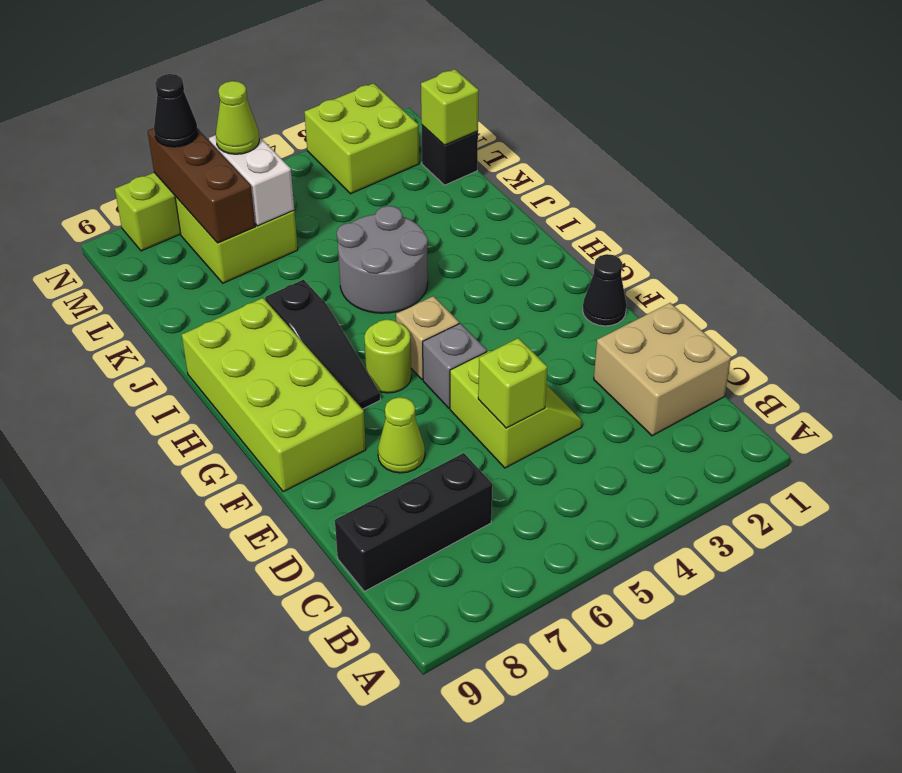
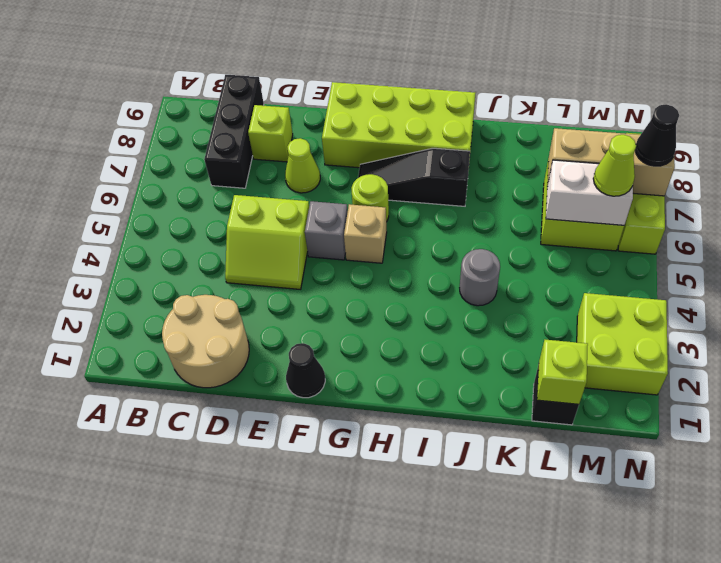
tan 2x2 brick [594,303,731,436] -> tan 2x2 round brick [162,295,249,388]
lime 1x1 brick [478,338,547,428] -> lime 1x1 brick moved to [248,105,293,162]
grey 2x2 round brick [337,206,428,313] -> grey 1x1 round brick [460,249,500,306]
brown 1x3 brick [148,128,255,243] -> tan 1x3 brick [547,128,675,196]

